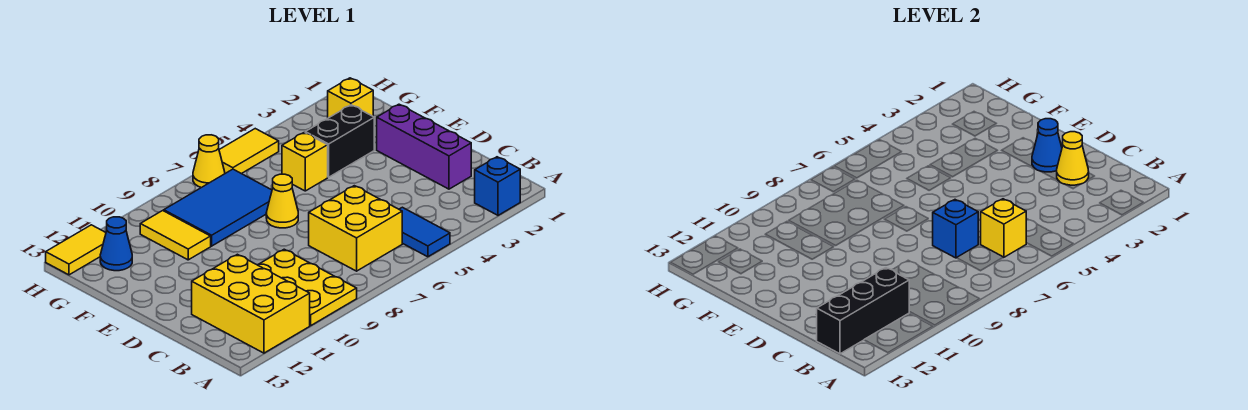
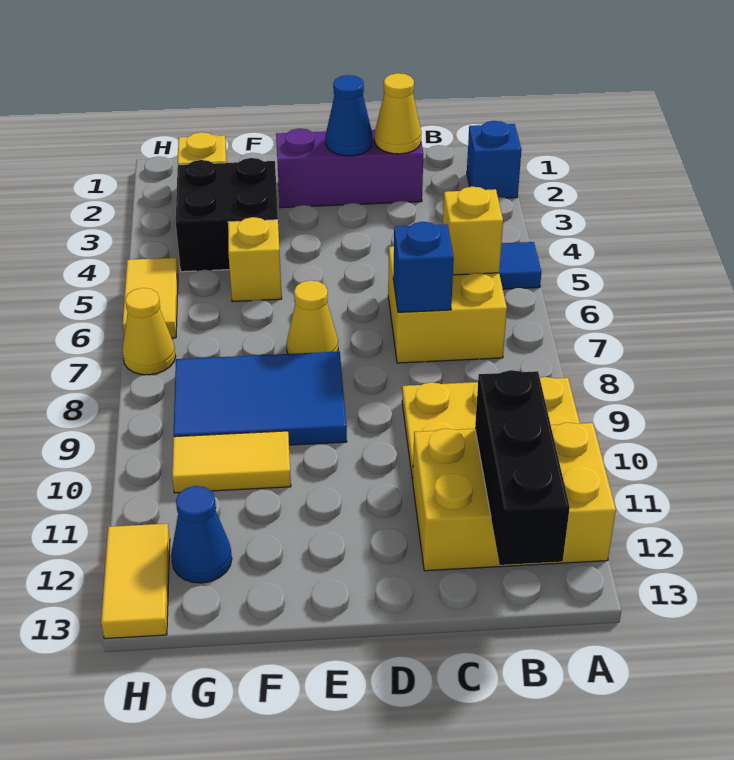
black 1x2 brick [305,105,374,177] -> black 2x2 brick [176,158,278,272]
blue 2x3 tile [164,169,272,246] -> blue 2x3 tile turned to [174,351,347,445]

